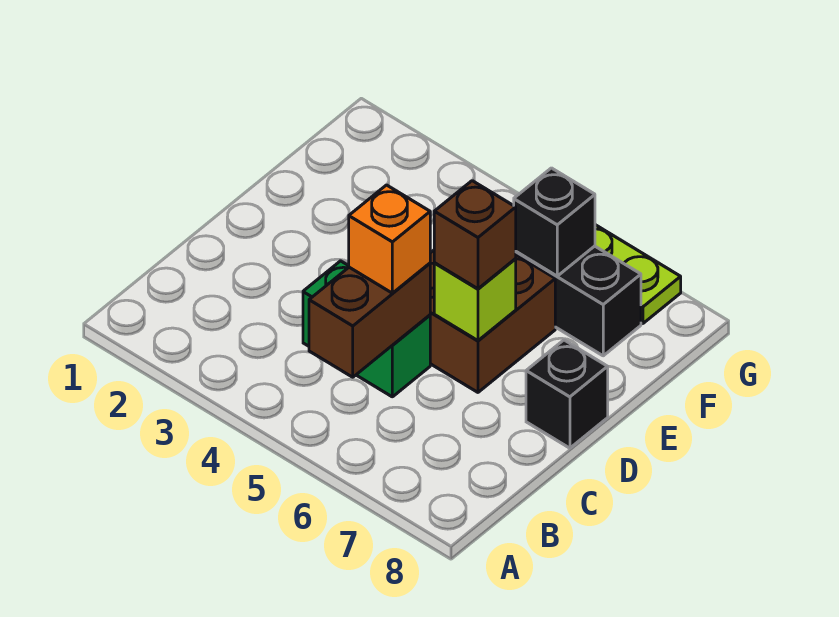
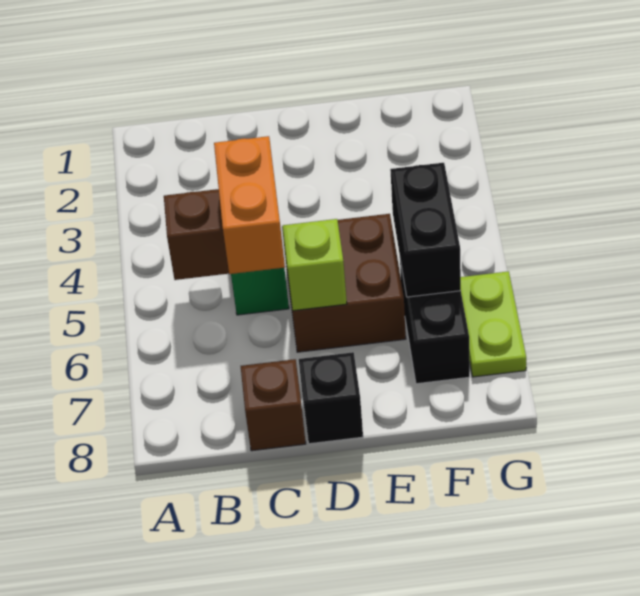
orange 1x1 brick [349,185,430,293] -> orange 1x2 brick [214,136,285,274]
brown 1x1 brick [434,181,516,289] -> brown 1x1 brick moved to [241,359,306,451]
black 1x1 brick [514,168,595,276] -> black 1x2 brick [390,163,461,297]

